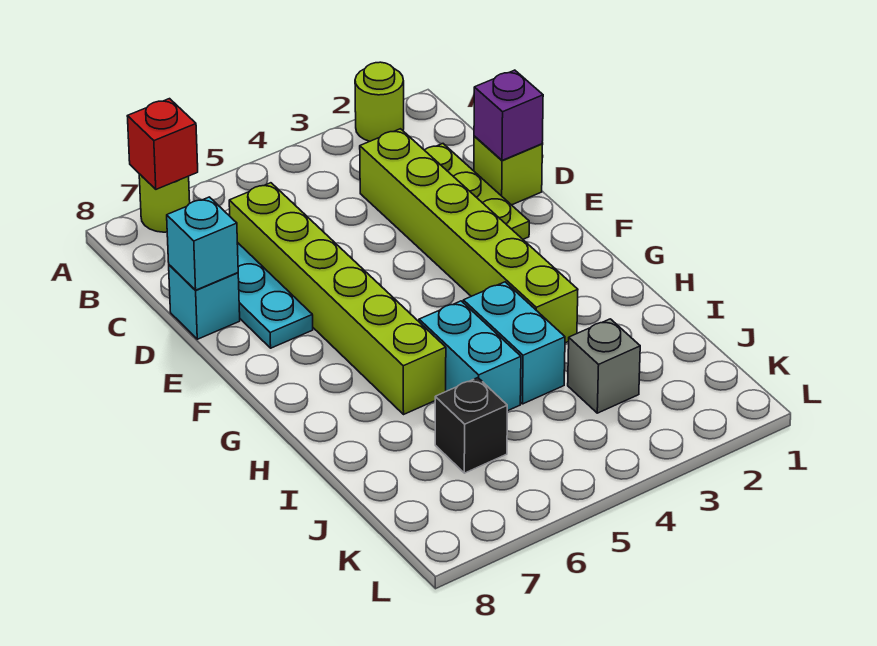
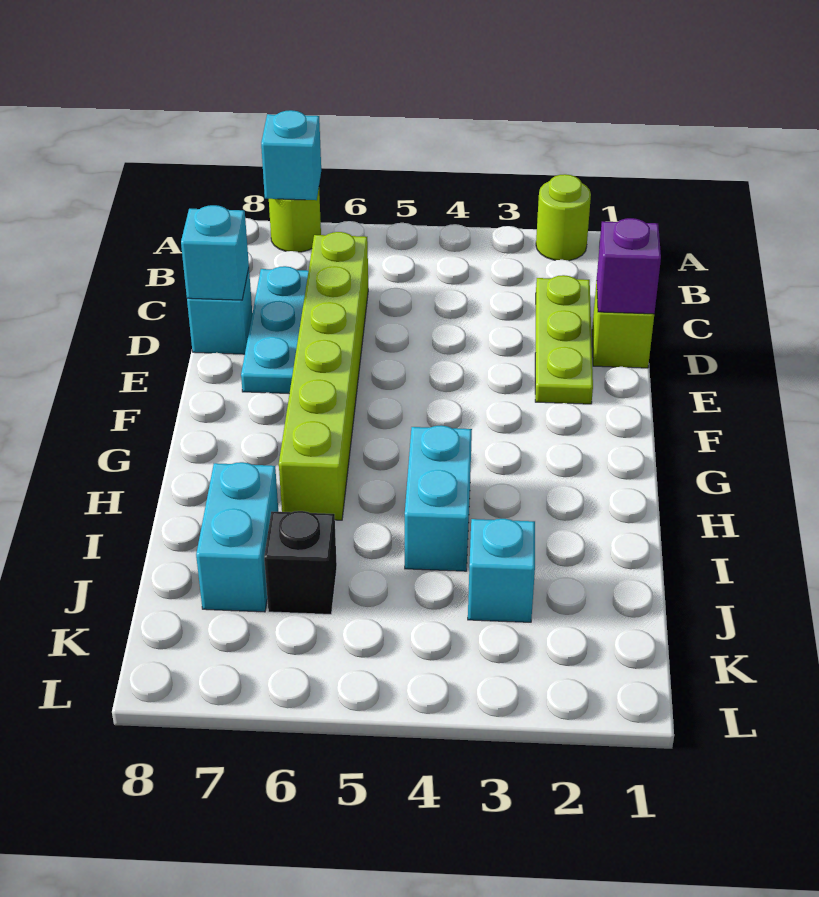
red 1x1 brick [127,99,198,189] -> cyan 1x1 brick [261,110,321,200]
lime 1x6 brick [360,129,578,343] -> none
cyan 1x2 brick [419,301,521,411] -> cyan 1x2 brick moved to [196,462,278,612]
grey 1x1 brick [568,319,640,413] -> cyan 1x1 brick [468,519,535,622]

